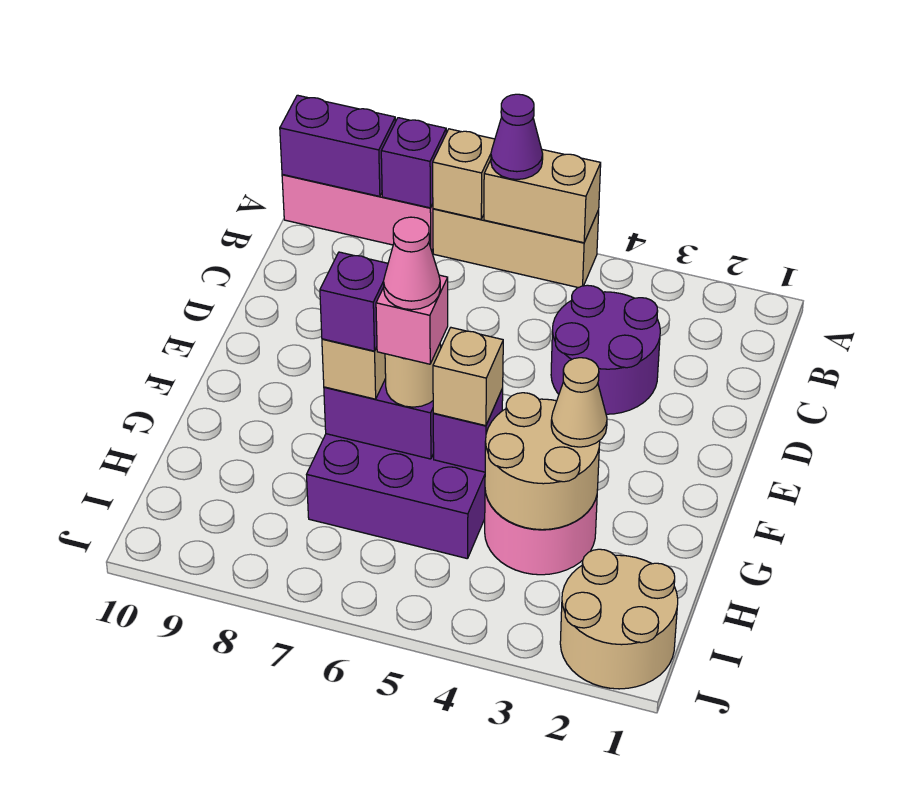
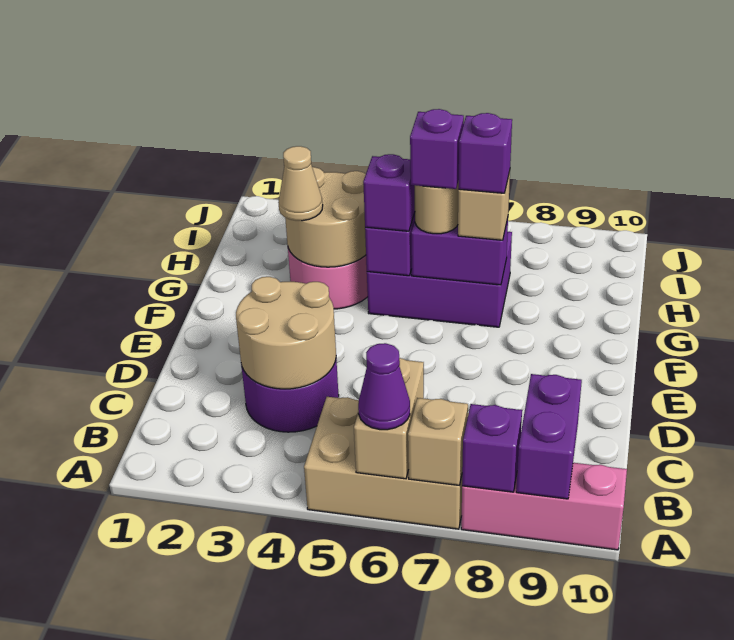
tan 1x3 brick [433,209,599,288] -> tan 2x3 brick [304,397,469,529]
tan 1x2 brick [484,150,601,243] -> tan 1x2 brick turned to [354,358,424,479]
purple 1x2 brick [280,95,395,196] -> purple 1x2 brick turned to [516,374,582,499]
tan 1x1 brick [433,328,503,426] -> purple 1x1 brick [363,154,415,231]
pink 1x1 brick [376,275,448,364] -> purple 1x1 brick [410,109,464,189]
pink 1x1 cone [384,217,440,310] -> none
tan 2x2 round brick [560,549,678,689] -> tan 2x2 round brick moved to [236,277,336,389]

